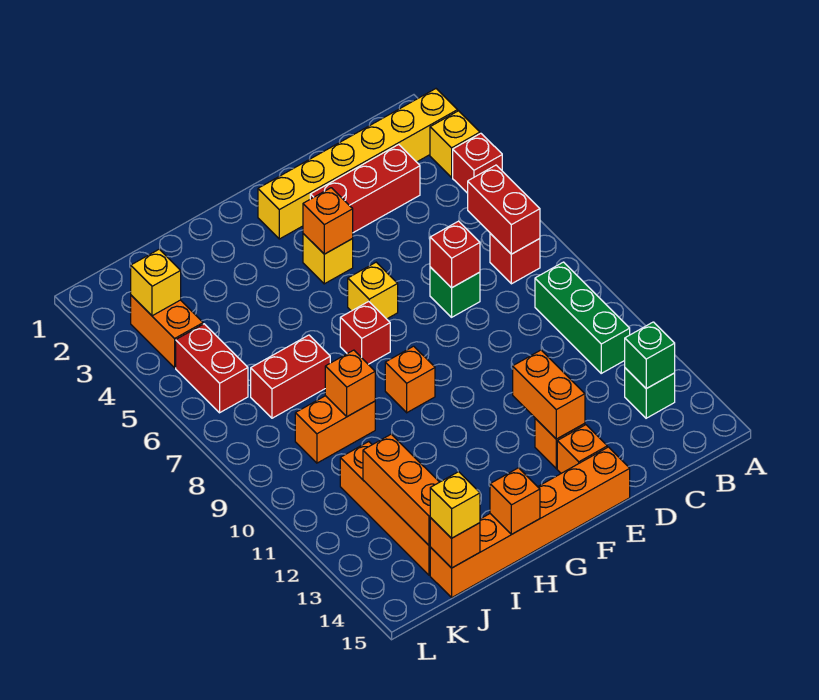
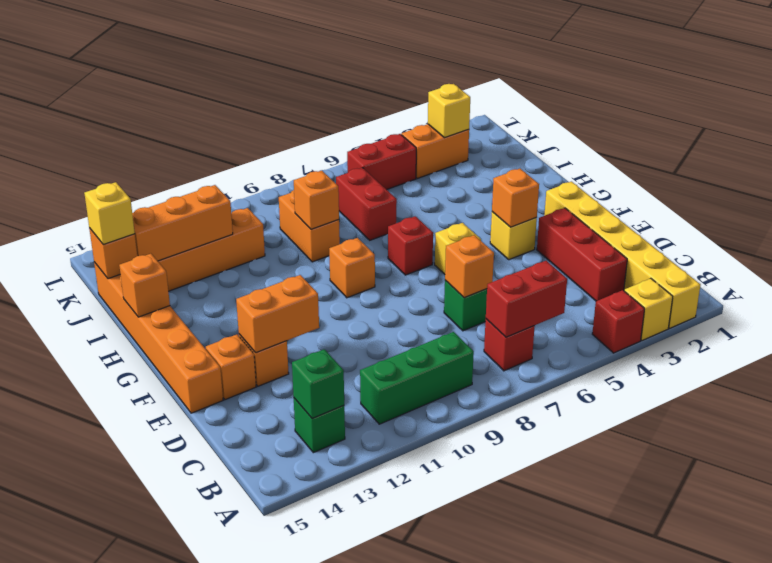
red 1x1 brick [430,221,480,288] -> orange 1x1 brick [445,235,494,298]

